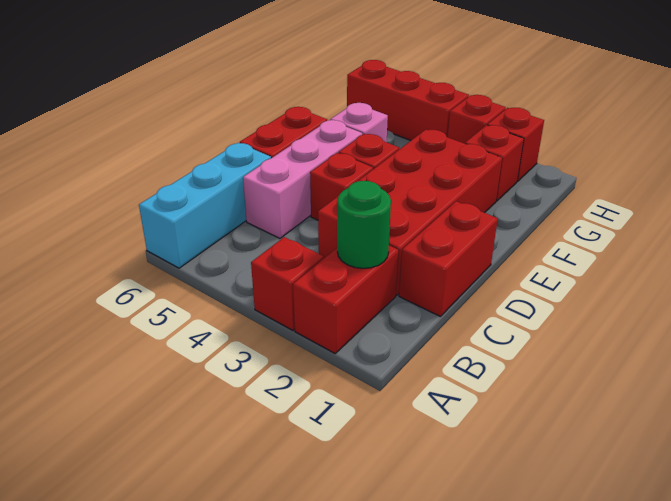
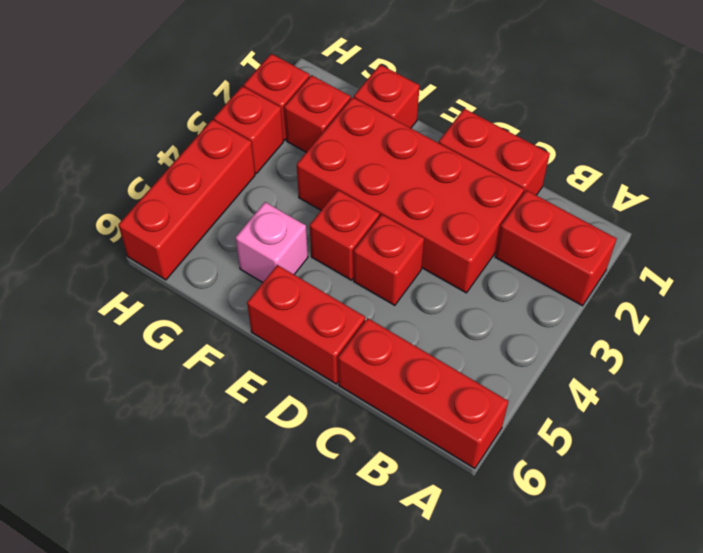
red 1x1 brick [251,237,324,330] -> red 1x1 brick moved to [354,65,420,128]
cyan 1x3 brick [139,143,271,268] -> red 1x3 brick [338,318,508,469]
green 1x1 round brick [337,181,391,268] -> none
pink 1x3 brick [243,120,362,238] -> none

